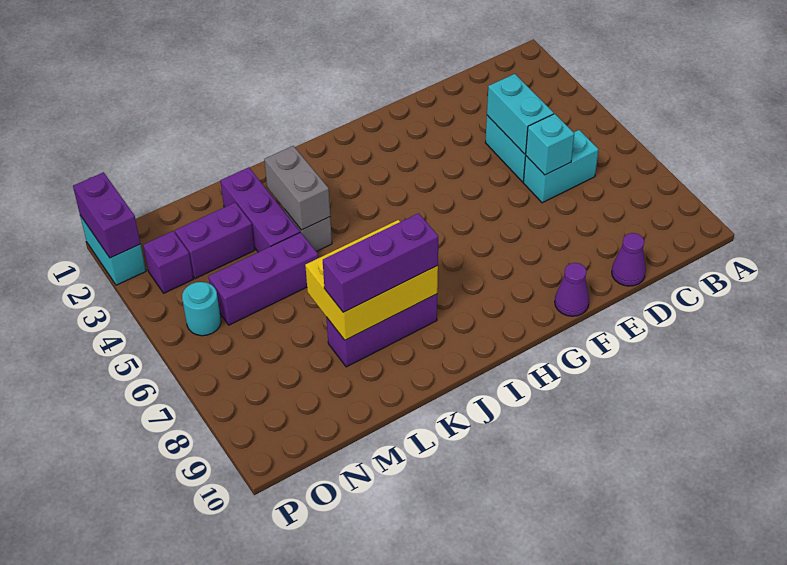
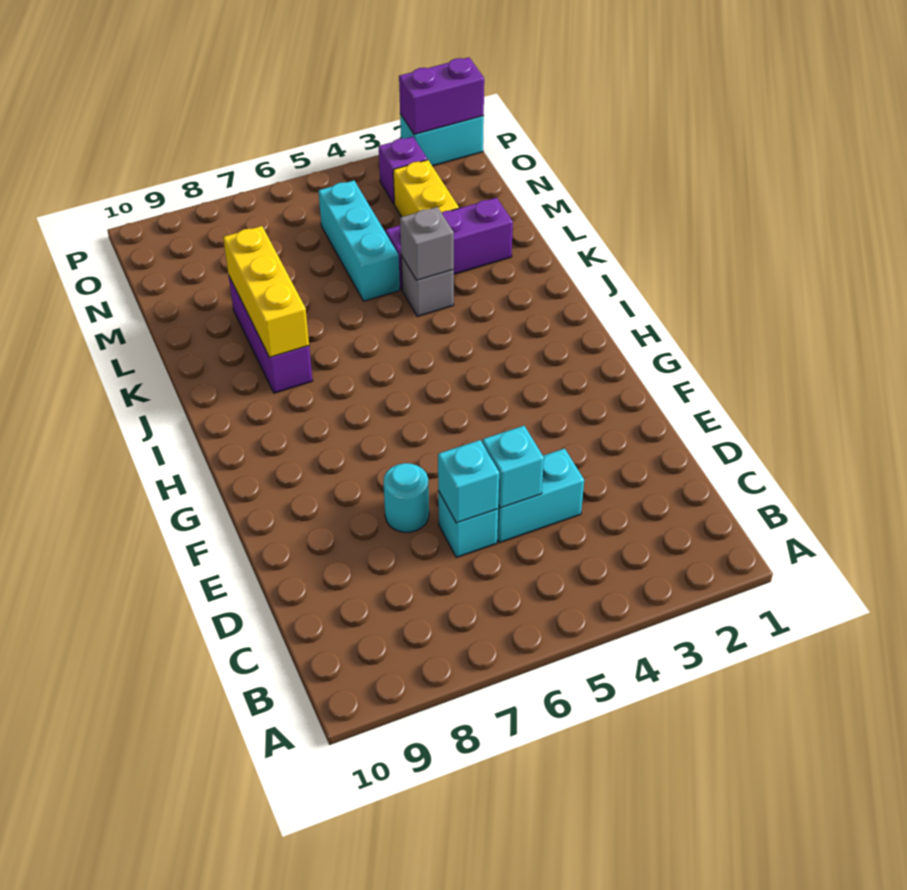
cyan 1x2 brick [523,130,599,203] -> cyan 1x1 brick [438,491,498,557]
cyan 1x2 brick [487,74,554,154] -> cyan 1x1 brick [482,426,544,508]
purple 1x1 cone [612,233,646,286] -> none
purple 1x1 cone [555,263,589,316] -> none
yellow 2x3 brick [305,220,438,340] -> yellow 1x3 brick [223,226,309,358]
purple 1x3 brick [323,213,438,312] -> none
grey 1x2 brick [264,146,330,230] -> grey 1x1 brick [400,207,454,280]
purple 1x3 brick [208,232,318,325] -> cyan 1x3 brick [319,180,400,301]
purple 1x2 brick [175,203,255,279] -> yellow 1x2 brick [393,160,459,217]
cyan 1x1 round brick [182,282,221,336] -> cyan 1x1 round brick moved to [383,463,429,532]

